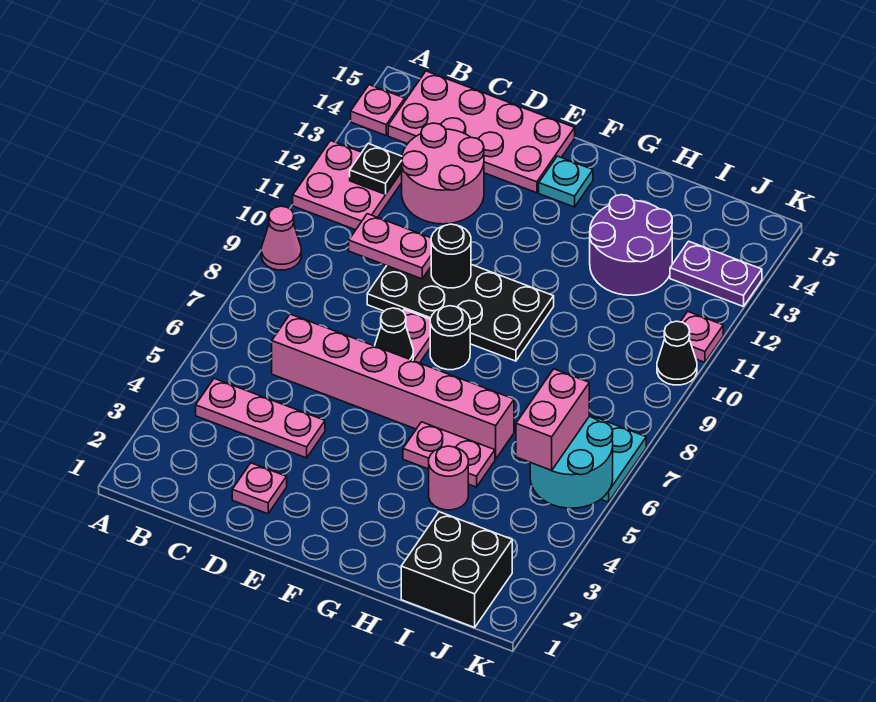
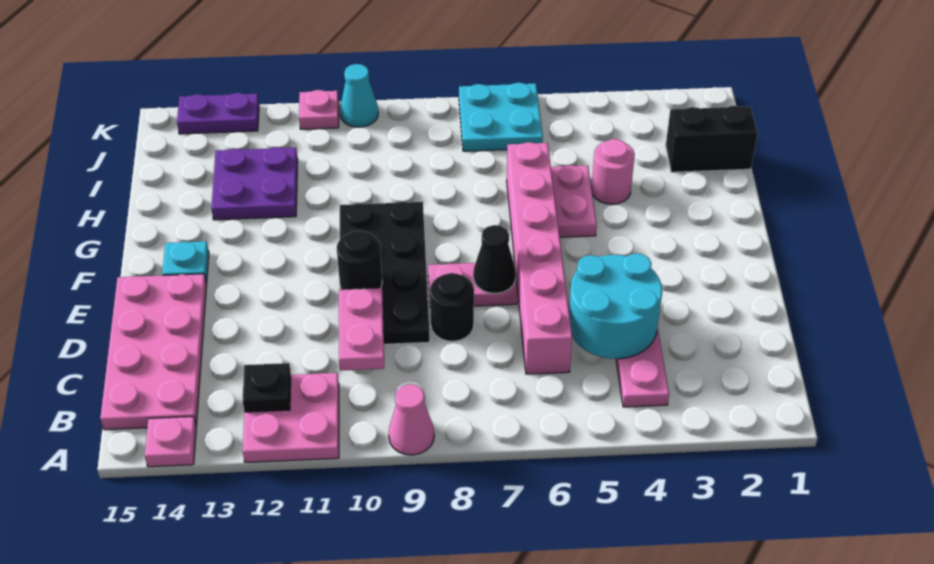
pink 2x2 round brick [402,123,484,224] -> none
pink 1x1 plate [232,463,287,514] -> none
black 1x1 round brick [430,306,470,370] -> black 1x1 round brick moved to [430,273,474,341]
purple 2x2 round brick [590,195,672,295] -> purple 2x2 plate [211,147,298,220]
black 2x2 brick [401,512,512,627] -> black 1x2 brick [666,106,758,172]
cyan 2x2 round brick [530,416,613,508] -> cyan 2x2 round brick moved to [569,253,662,359]
pink 1x2 brick [516,369,589,470] -> none
purple 1x2 plate [670,241,762,307] -> purple 1x2 plate turned to [177,93,259,134]
black 1x1 cone [657,321,697,385] -> cyan 1x1 cone [340,64,378,127]

